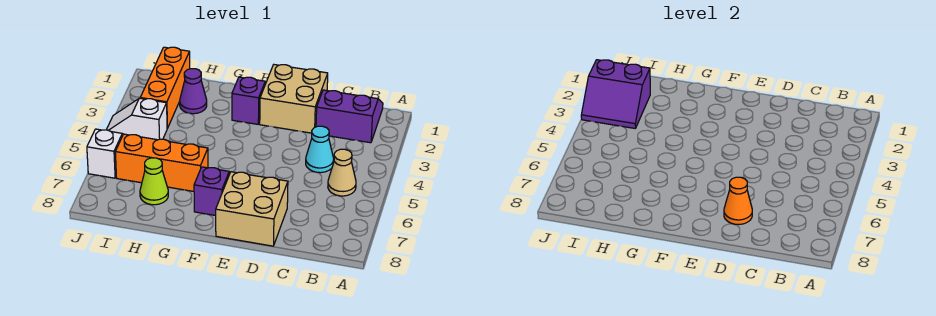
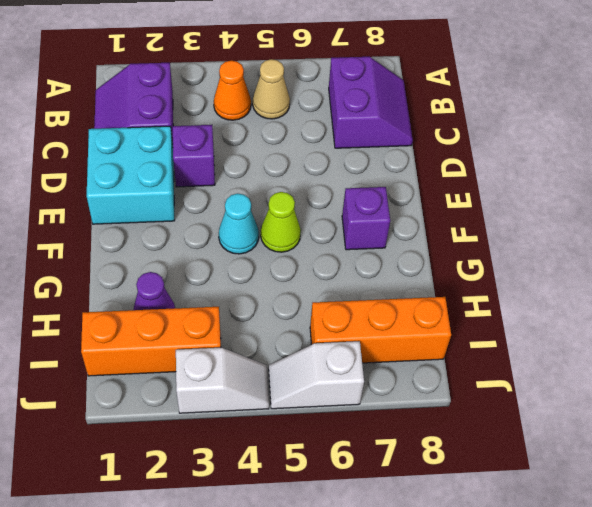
cyan 1x1 cone [306,126,334,173] -> cyan 1x1 cone moved to [219,193,259,254]
tan 2x2 brick [260,65,328,133] -> cyan 2x2 brick [87,126,175,224]
tan 2x2 brick [216,172,288,246] -> none
orange 1x1 cone [724,177,752,224] -> orange 1x1 cone moved to [214,61,251,120]
purple 1x1 brick [232,77,265,124] -> purple 1x1 brick moved to [173,125,215,187]
orange 1x3 brick [115,134,208,191] -> orange 1x3 brick turned to [310,297,451,363]
lime 1x1 cone [140,158,168,205] -> lime 1x1 cone moved to [261,192,301,252]
purple 2x2 slope [581,60,650,128] -> purple 2x2 slope moved to [329,57,413,148]
white 1x2 slope [107,98,167,140] -> white 1x2 slope turned to [176,348,269,413]

